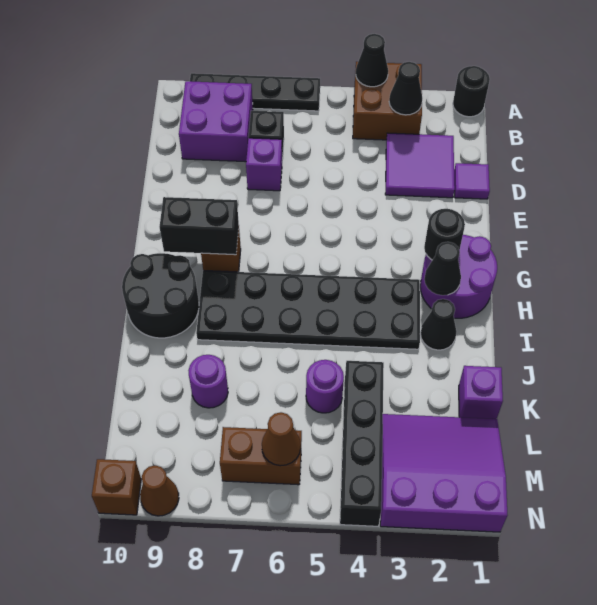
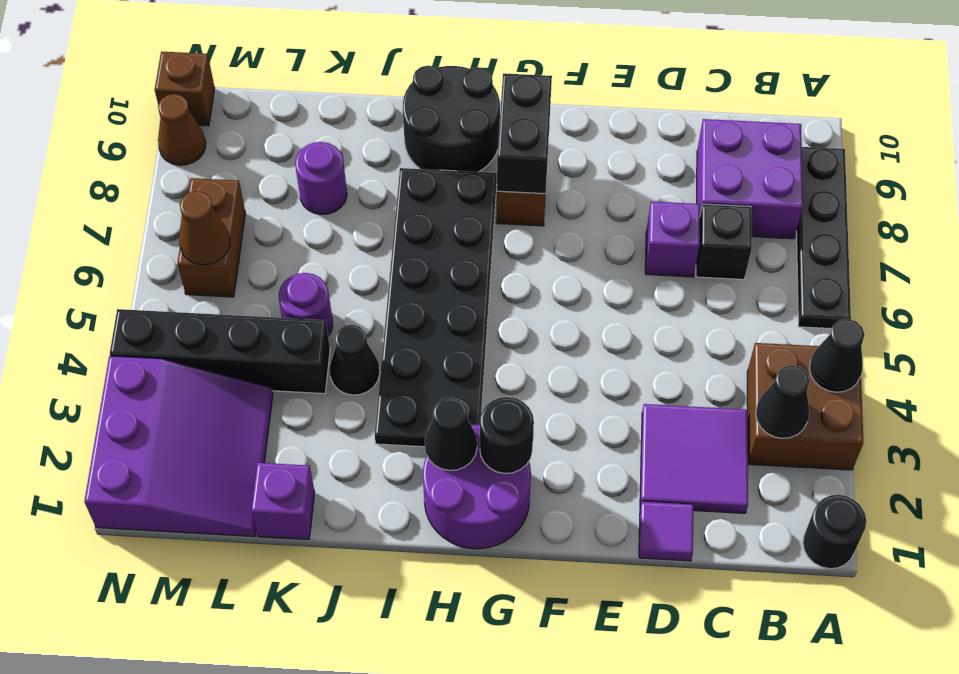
black 1x1 cone [420,299,457,350] -> black 1x1 cone moved to [330,325,380,395]

